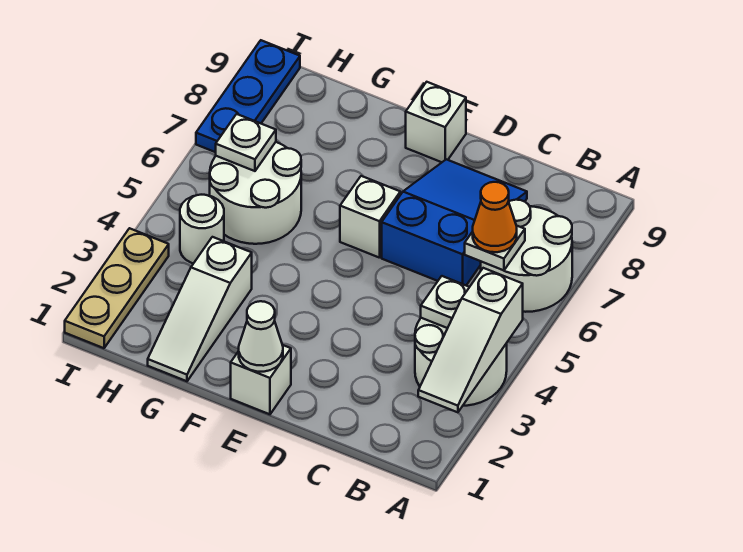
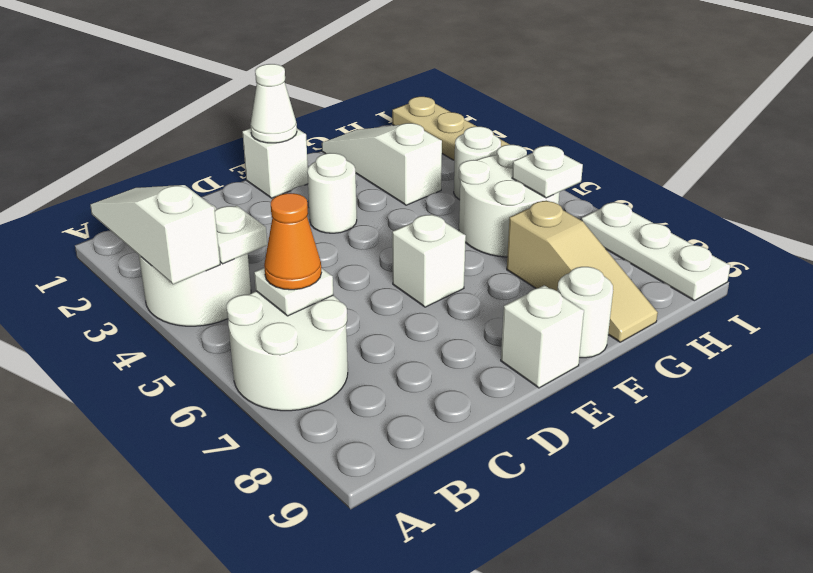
blue 2x3 slope [382,159,527,285] -> none
none -> white 1x1 round brick [307,153,357,233]
none -> white 1x1 round brick [557,267,613,358]
none -> tan 1x3 slope [507,201,658,342]
blue 1x3 plate [196,40,300,152] -> white 1x3 plate [581,202,730,301]

